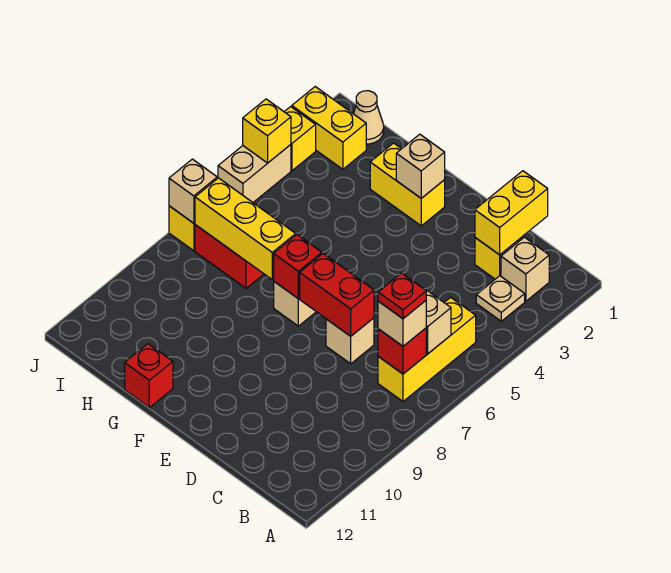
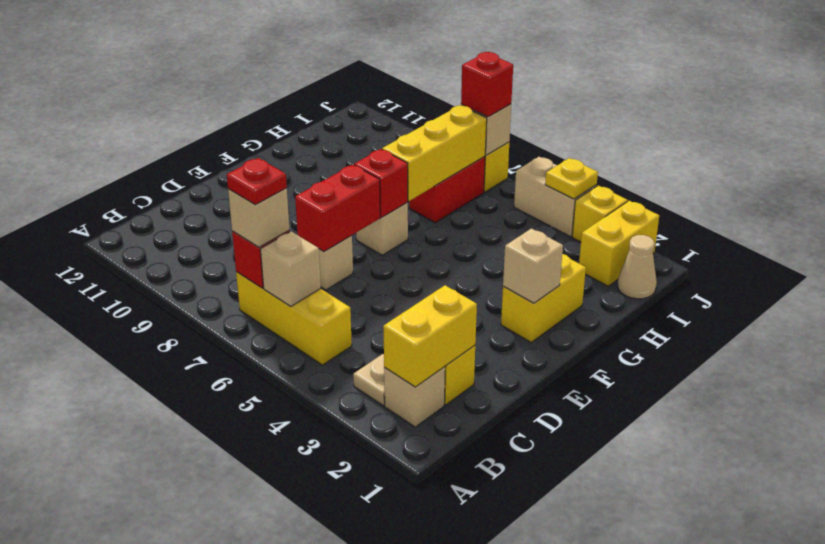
yellow 1x2 brick [475,171,548,255] -> yellow 1x2 brick turned to [383,285,477,387]
red 1x1 brick [125,344,173,408] -> red 1x1 brick moved to [461,52,513,117]
yellow 1x1 brick [243,99,291,163] -> yellow 1x1 plate [545,158,598,199]

